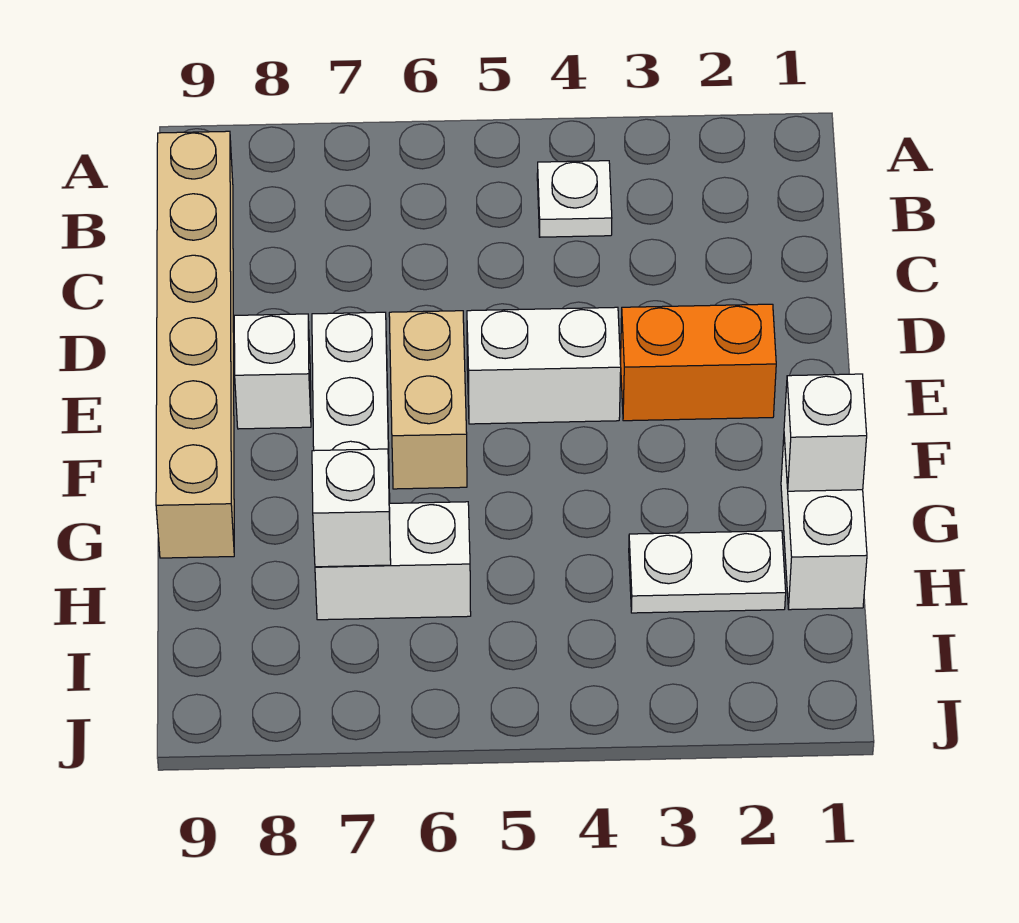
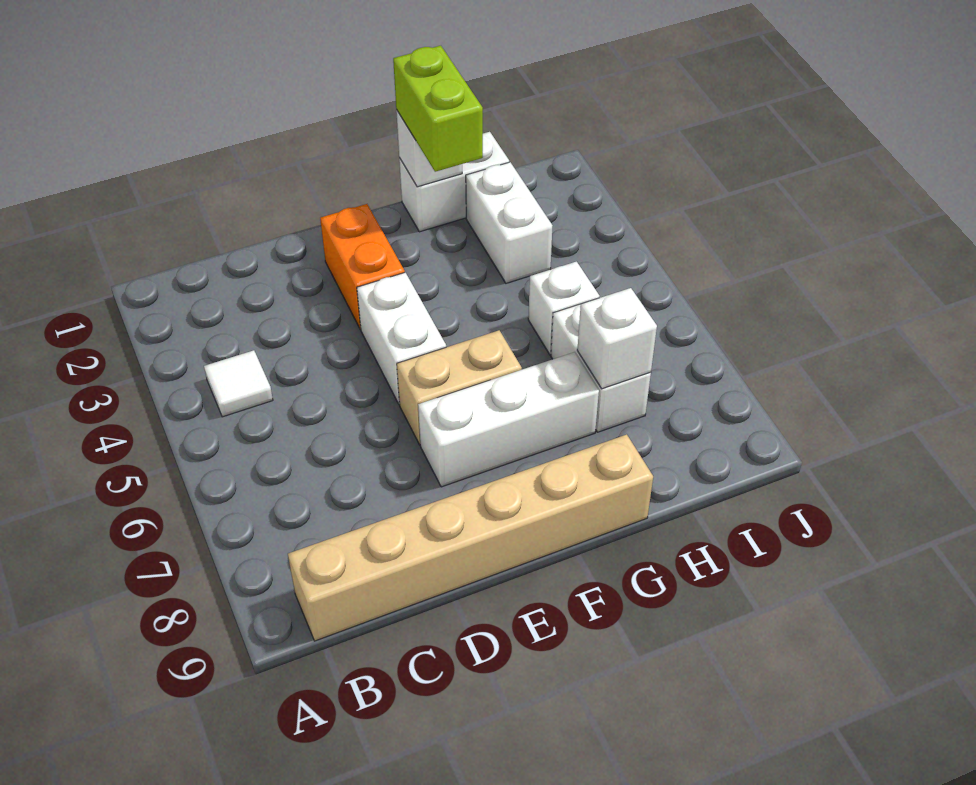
white 1x1 plate [537,161,612,237] -> white 1x1 tile [204,350,273,417]
white 1x1 brick [234,314,311,429] -> white 1x1 brick moved to [528,262,599,355]
none -> lime 1x2 brick [393,46,483,172]
white 1x2 plate [629,531,786,613] -> white 1x2 brick [466,162,553,283]

